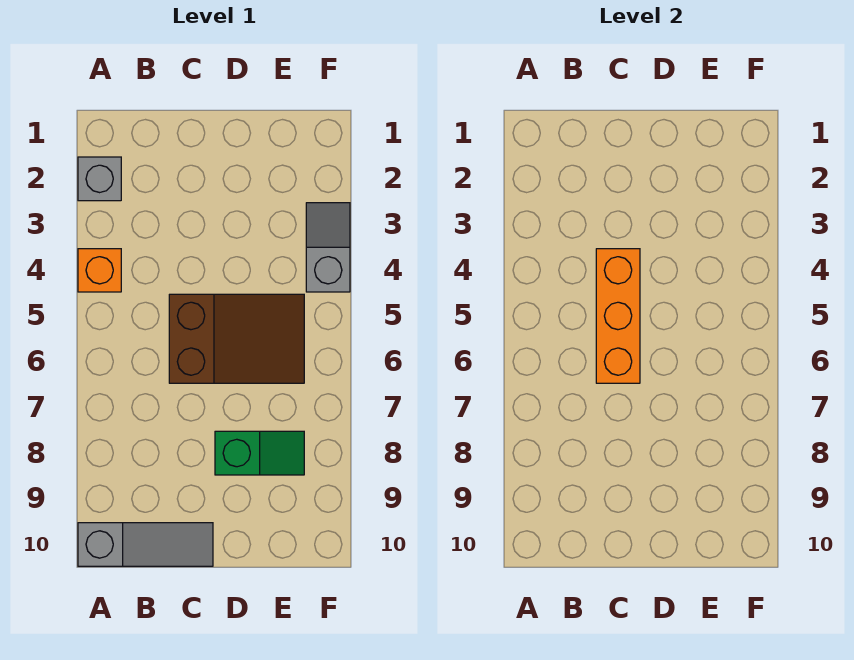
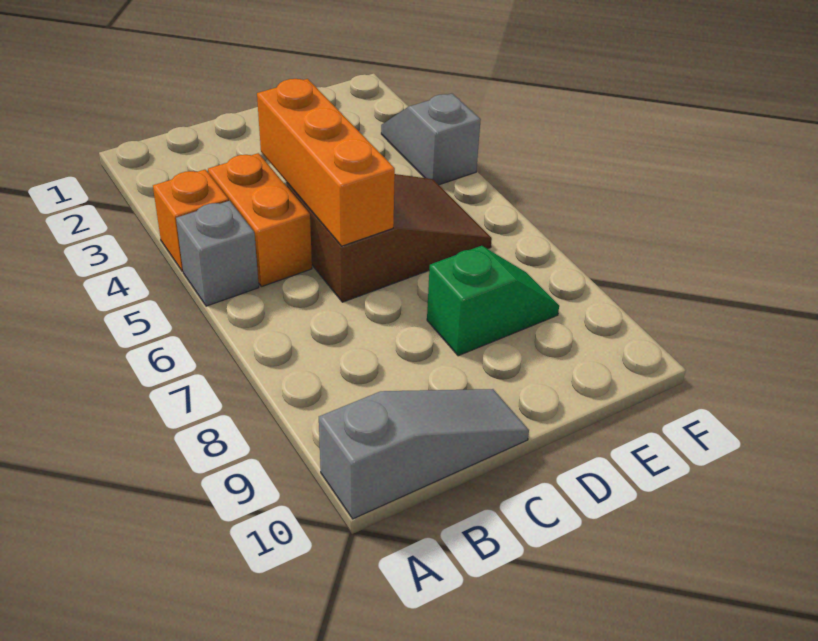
grey 1x1 brick [78,157,121,201] -> grey 1x1 brick moved to [176,201,259,306]
none -> orange 1x2 brick [208,153,312,287]

